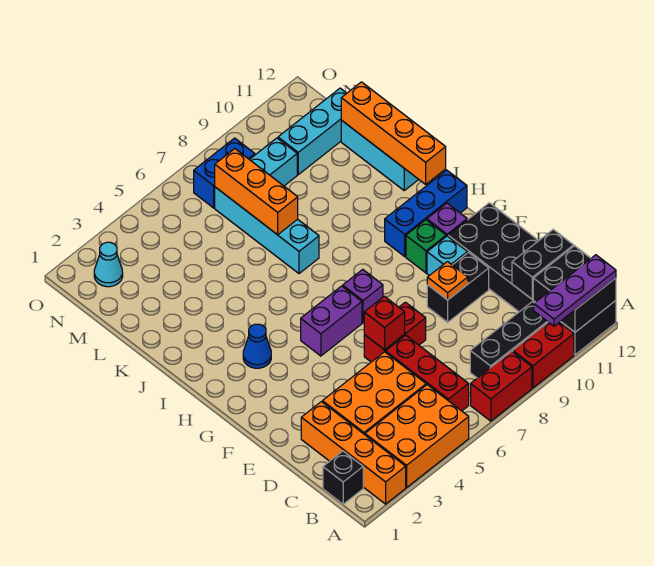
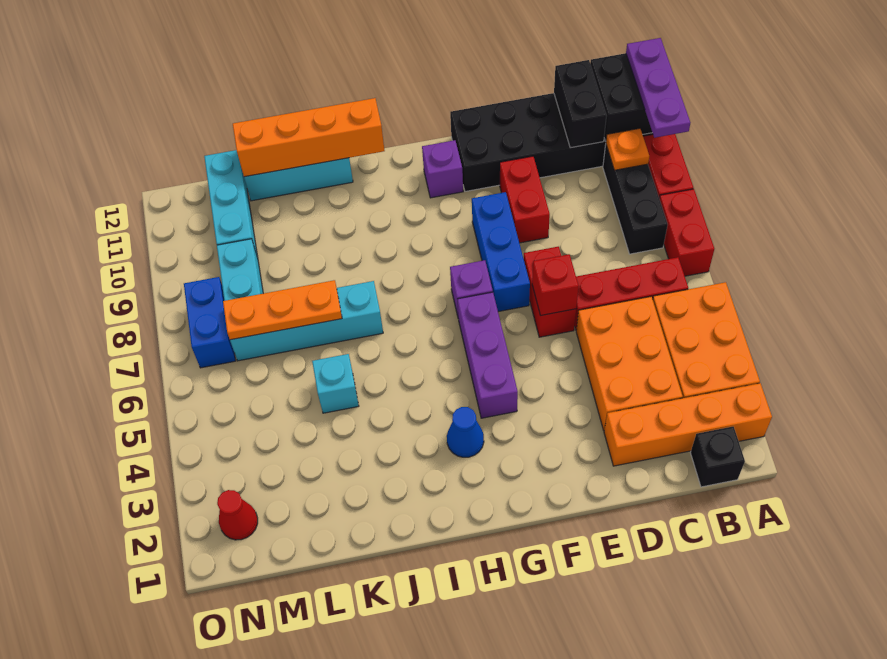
black 1x2 brick [427,253,489,322] -> red 1x2 brick [500,156,550,243]
orange 1x1 plate [427,262,468,300] -> orange 1x1 plate moved to [606,128,649,170]
cyan 1x1 brick [427,236,467,276] -> cyan 1x1 brick moved to [312,354,359,413]
purple 1x2 brick [301,286,362,356] -> purple 1x3 brick [457,292,518,418]
green 1x1 brick [406,220,446,273] -> none
blue 1x3 brick [385,170,467,257] -> blue 1x3 brick moved to [472,192,530,312]
orange 1x3 brick [215,149,298,235] -> orange 1x3 plate [223,280,342,340]
cyan 1x1 cone [94,242,123,287] -> red 1x1 cone [217,490,258,540]

